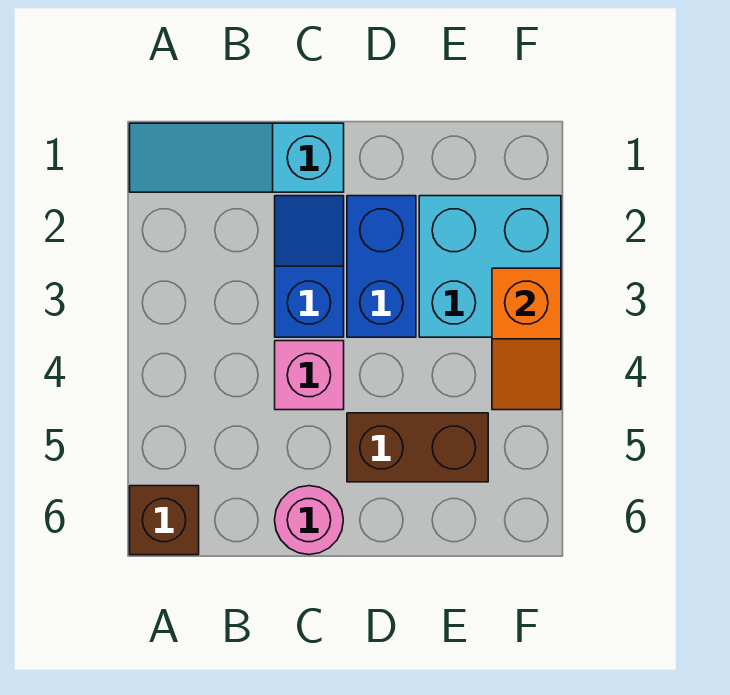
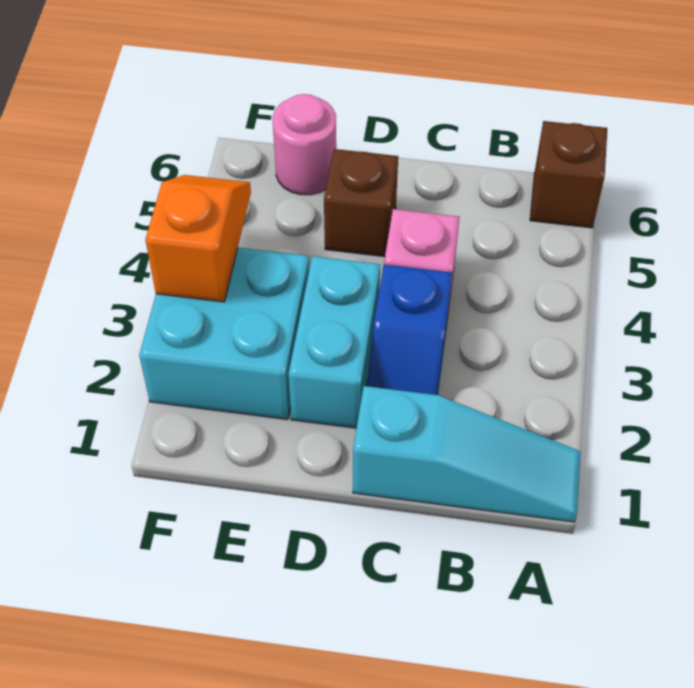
pink 1x1 round brick [275,486,343,555] -> pink 1x1 round brick moved to [273,94,336,195]
blue 1x2 brick [347,196,416,337] -> cyan 1x2 brick [288,256,380,428]
brown 1x2 brick [347,413,488,482] -> brown 1x1 brick [324,149,398,257]

